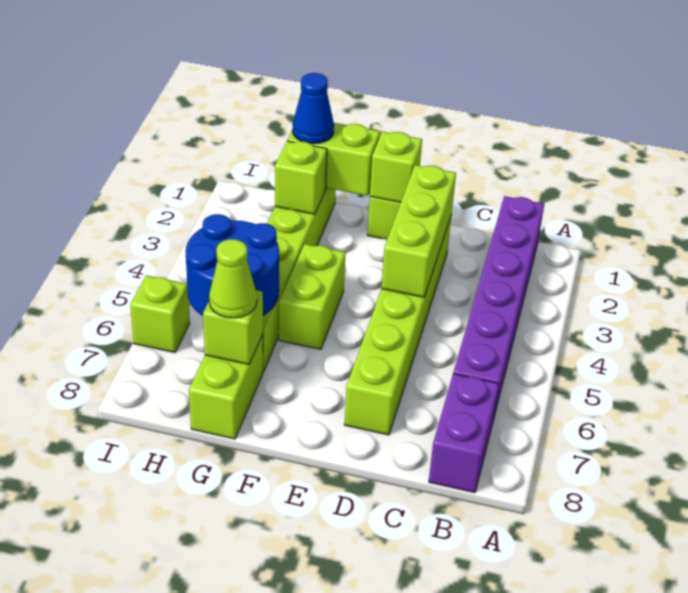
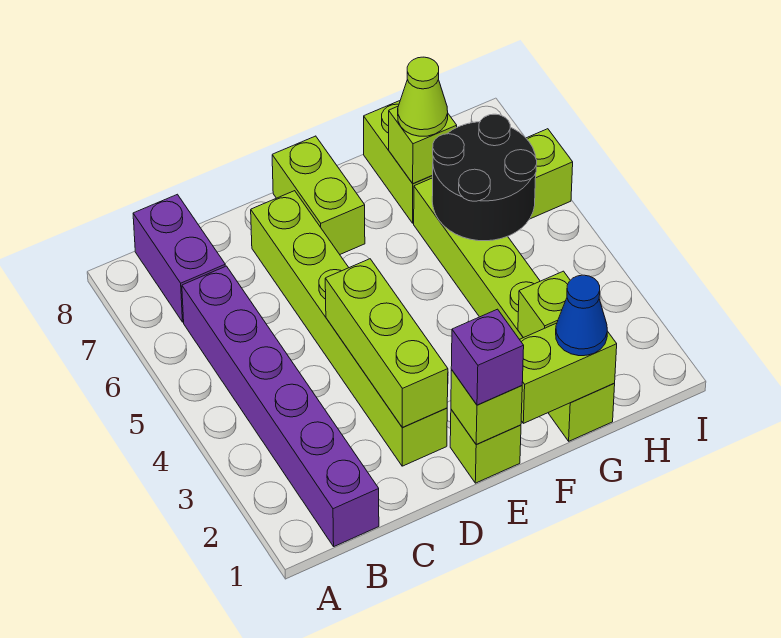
none -> purple 1x1 brick [451,309,524,405]
lime 1x2 brick [279,244,346,349] -> lime 1x2 brick moved to [272,136,365,254]
blue 2x2 round brick [185,214,279,316] -> black 2x2 round brick [432,114,537,241]

